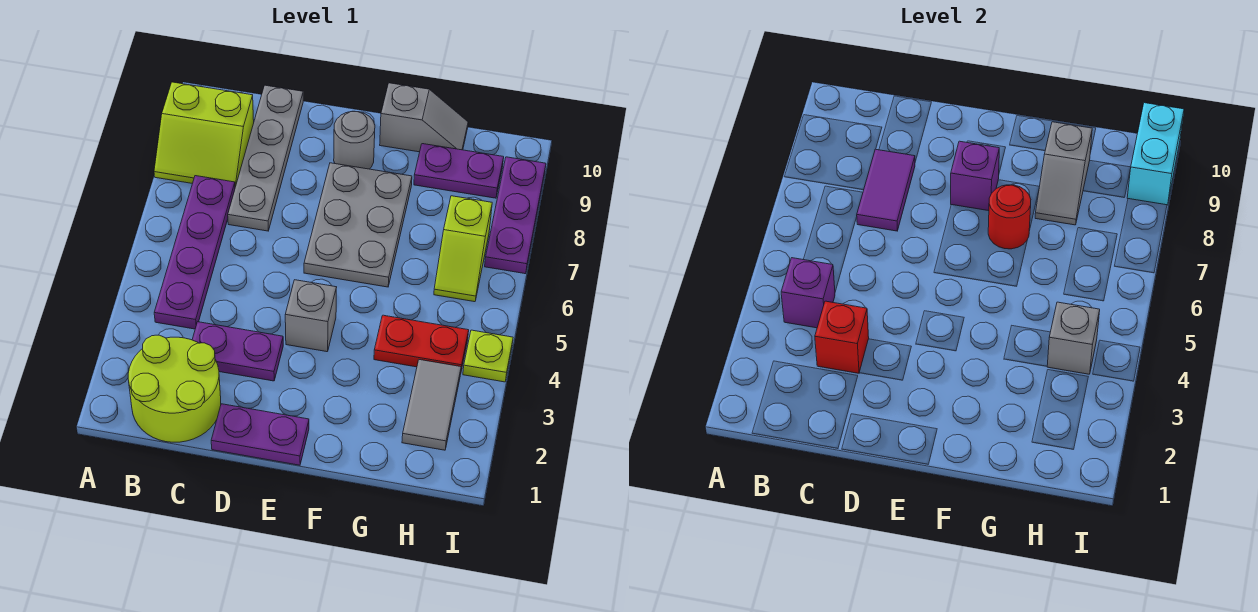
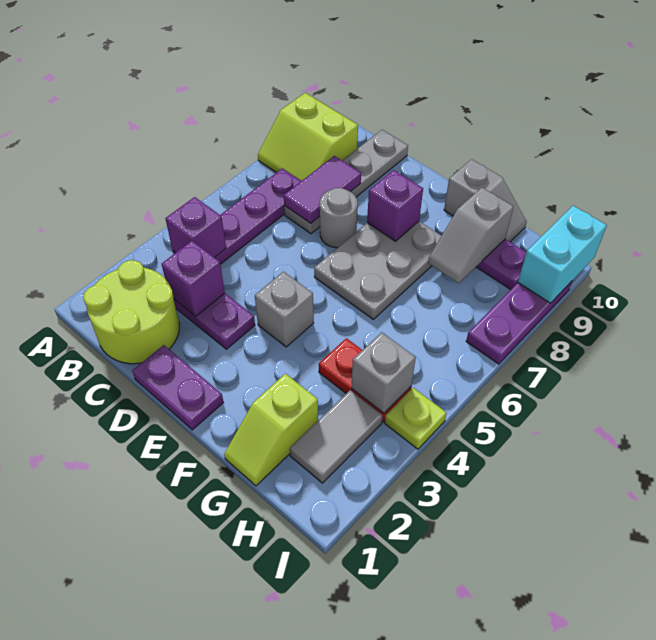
red 1x1 brick [815,301,869,373] -> purple 1x1 brick [162,241,225,316]
grey 1x1 round brick [334,111,375,169] -> grey 1x1 round brick moved to [320,188,358,248]
red 1x1 round brick [988,185,1031,249] -> none
lime 1x2 slope [434,196,492,302] -> lime 1x2 slope moved to [224,374,318,486]

